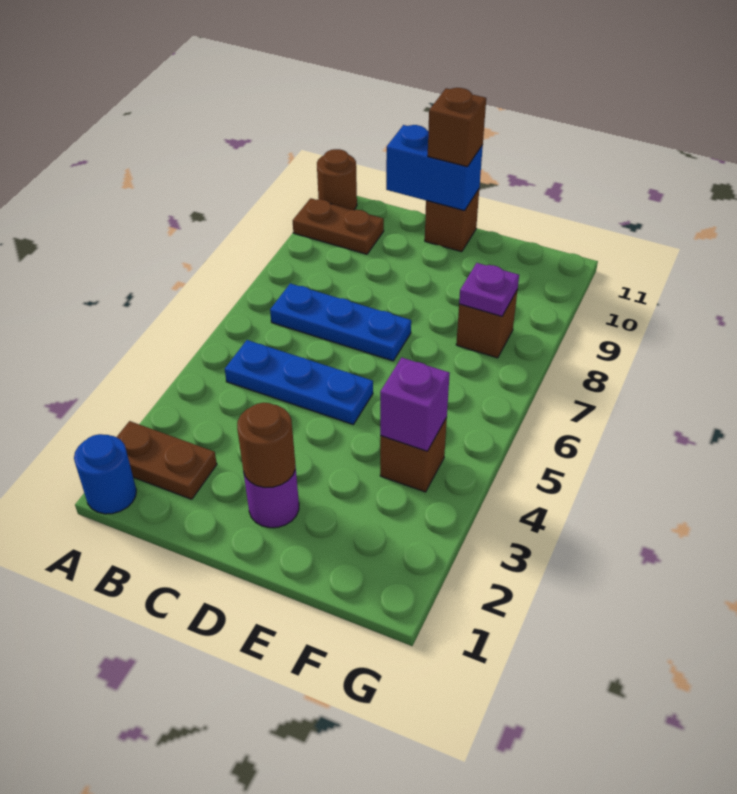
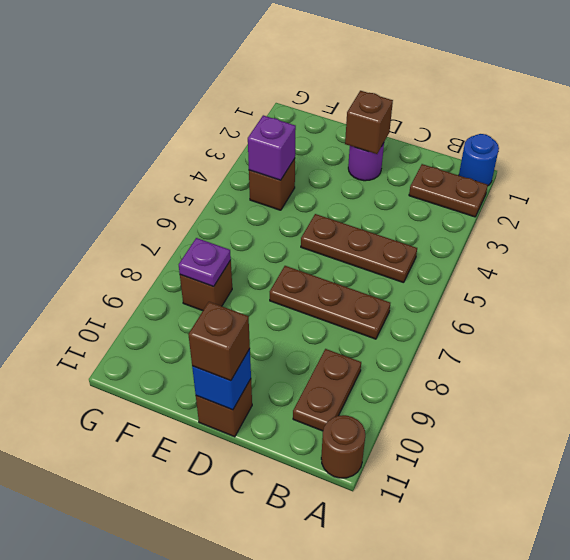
brown 1x2 plate [293,198,384,254] -> brown 1x2 plate turned to [293,349,361,431]
blue 1x3 plate [225,340,373,424] -> brown 1x3 plate [301,214,417,283]
blue 1x3 plate [270,283,411,361] -> brown 1x3 plate [270,266,390,339]
blue 1x2 brick [386,125,483,211] -> blue 1x1 brick [192,349,251,410]
brown 1x1 round brick [237,403,295,487] -> brown 1x1 brick [345,91,393,154]

